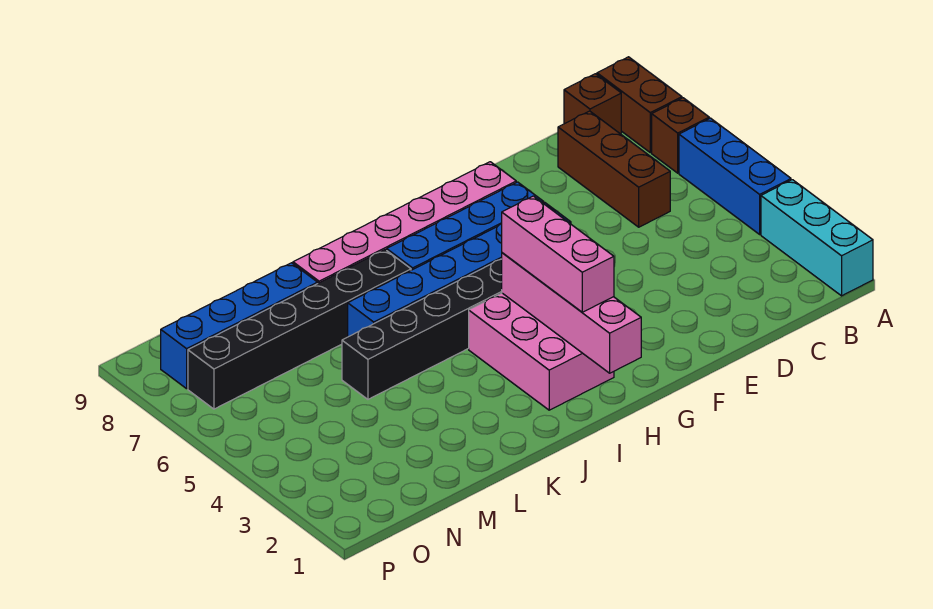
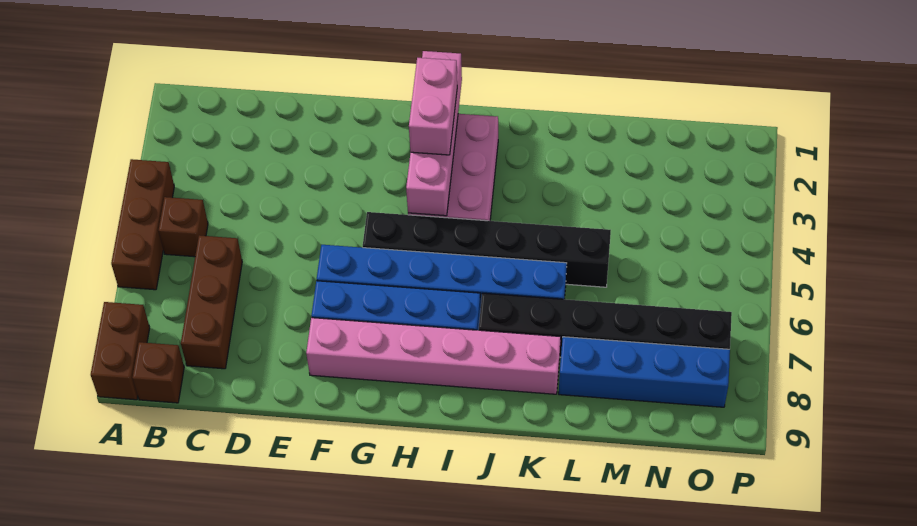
cyan 1x3 brick [761,180,873,296] -> none
blue 1x3 brick [679,118,791,234] -> brown 1x3 brick [111,159,174,290]
brown 1x1 brick [652,98,709,173] -> brown 1x1 brick moved to [159,197,208,257]
pink 1x3 brick [502,196,614,312] -> pink 1x2 brick [409,58,457,155]

